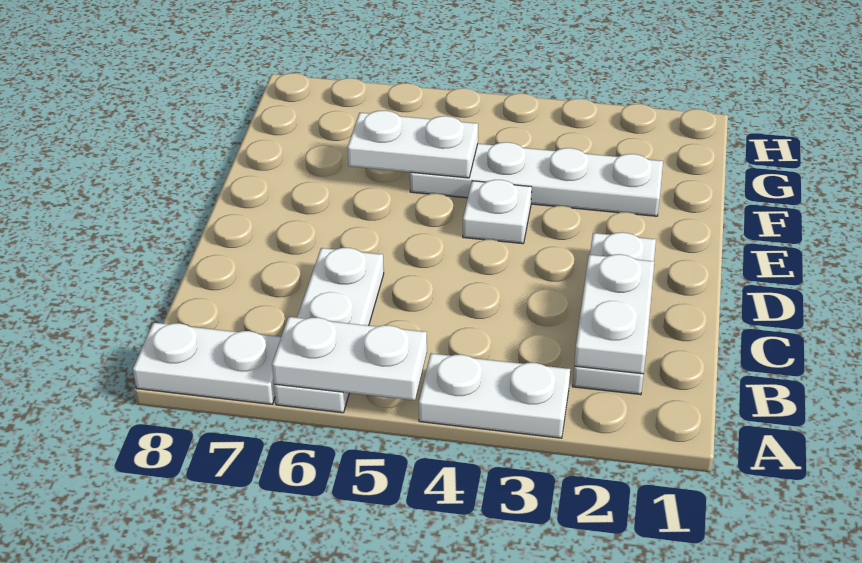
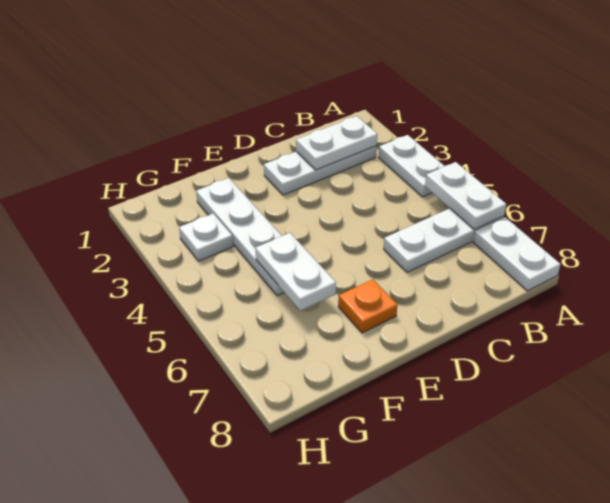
white 1x1 plate [463,180,532,244] -> white 1x1 plate moved to [179,213,233,261]
none -> orange 1x1 plate [338,279,397,333]

